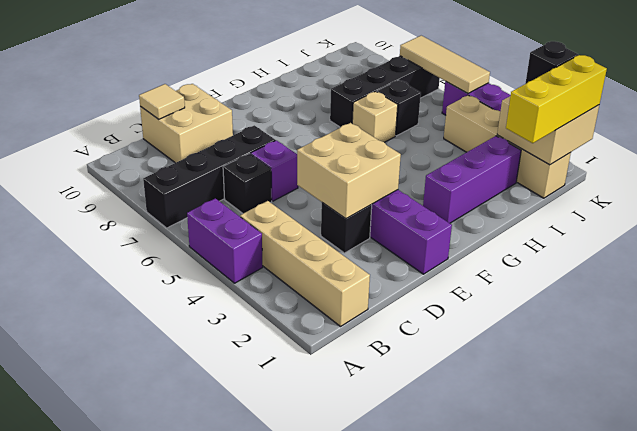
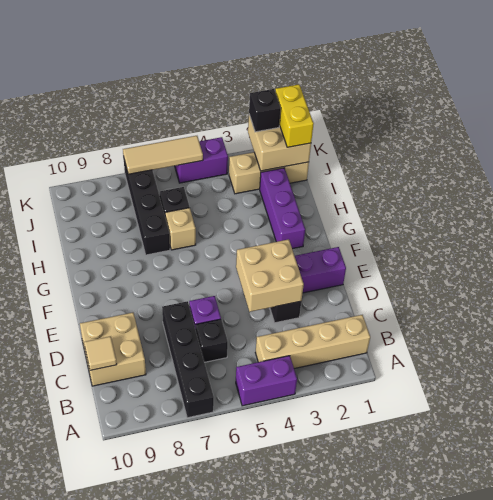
yellow 1x3 brick [506,55,607,143] -> yellow 1x2 brick [275,84,314,147]
tan 1x4 brick [444,95,571,198] -> tan 1x3 brick [229,152,309,194]

